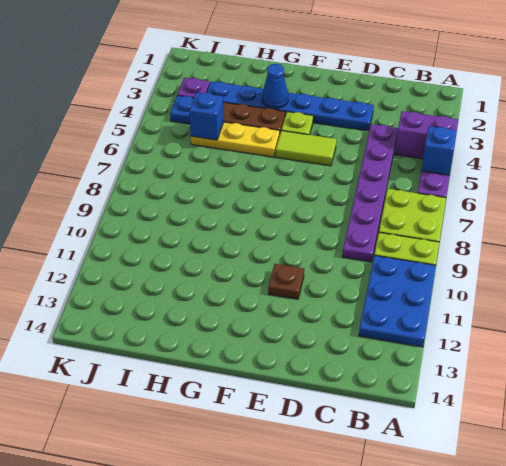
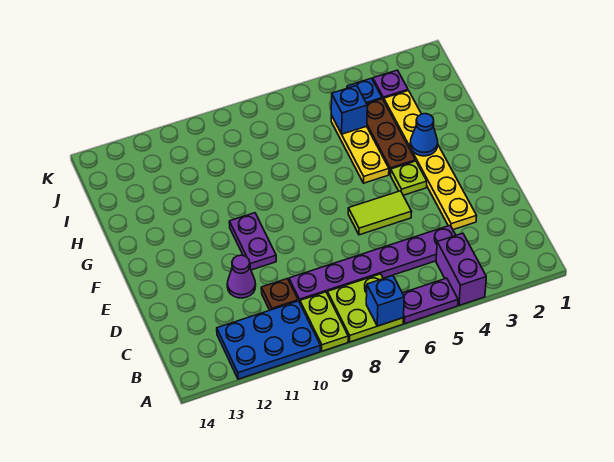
blue 1x1 brick [421,126,457,175] -> blue 1x1 brick moved to [366,275,404,326]
blue 1x6 plate [207,82,374,131] -> yellow 1x6 plate [384,91,477,230]
none -> purple 1x1 cone [227,255,256,298]
lime 1x2 tile [275,131,336,166] -> lime 1x2 tile turned to [348,191,412,235]
none -> purple 1x2 plate [229,213,276,270]
brown 1x1 plate [268,264,304,299] -> brown 1x1 plate moved to [261,279,298,310]

